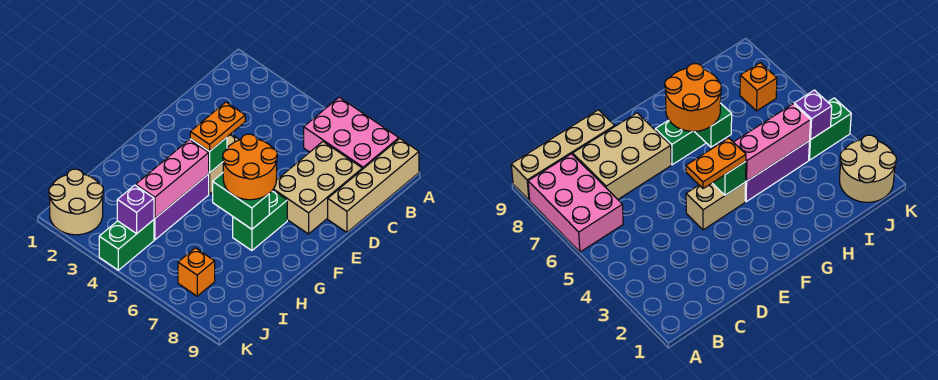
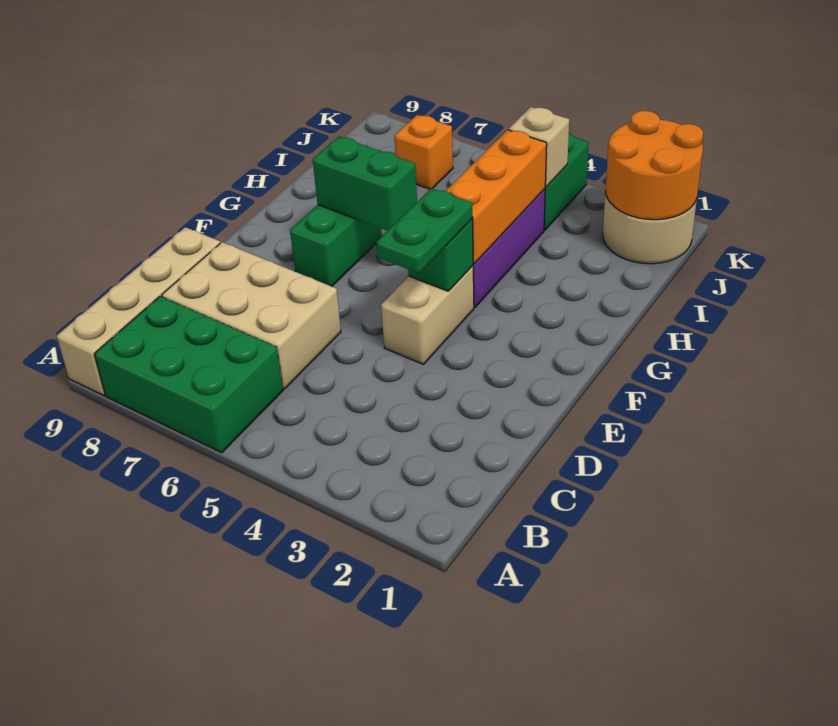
pink 2x3 brick [304,97,399,169] -> green 2x3 brick [95,296,283,453]
tan 2x3 brick [273,142,362,234] -> tan 2x3 brick turned to [162,242,341,389]
orange 1x2 plate [190,102,245,151] -> green 1x2 plate [376,188,473,273]
orange 2x2 round brick [223,134,277,200] -> orange 2x2 round brick moved to [605,111,703,220]
pink 1x3 brick [136,140,209,218] -> orange 1x3 brick [446,130,547,264]
purple 1x1 brick [117,185,154,233] -> tan 1x1 brick [509,107,569,187]

